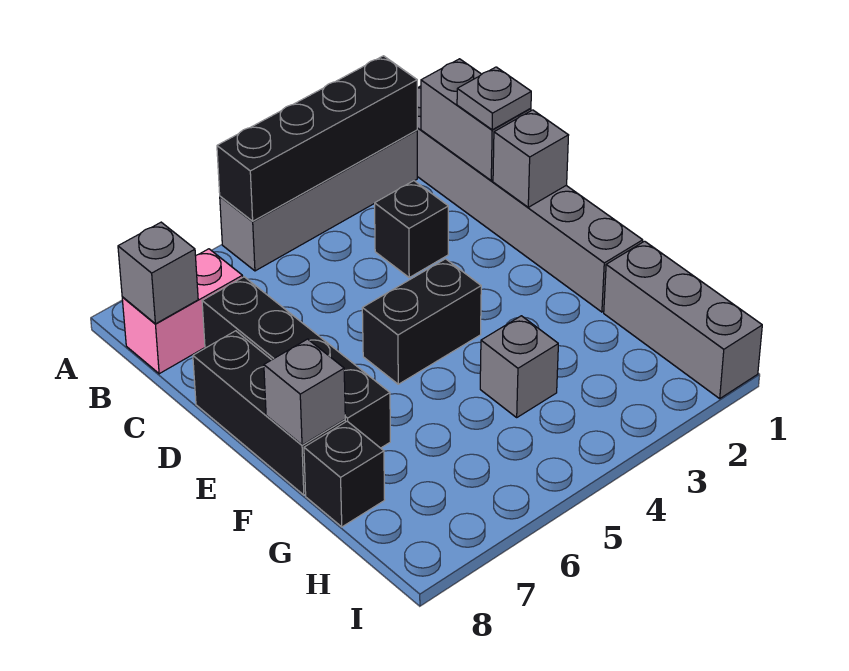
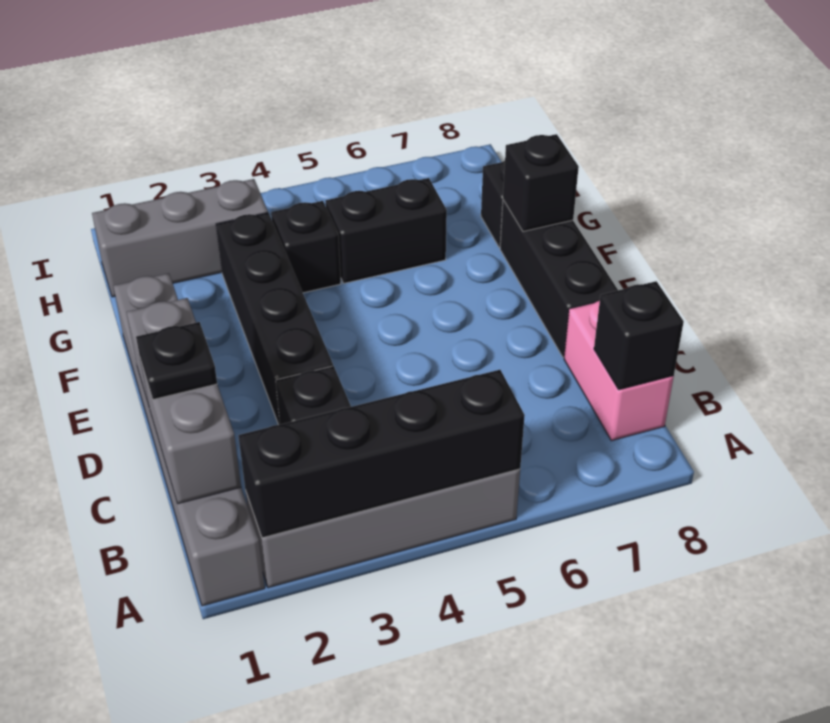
pink 1x2 brick [122,249,243,374] -> pink 1x2 brick turned to [564,301,674,441]
grey 1x1 brick [118,222,198,324] -> black 1x1 brick [594,281,684,390]
grey 1x1 plate [457,67,531,130] -> black 1x1 plate [136,322,217,399]
black 1x4 brick [202,277,390,448] -> black 1x4 brick moved to [216,213,333,425]
black 1x2 brick [362,259,481,384] -> black 1x2 brick moved to [326,178,447,283]
grey 1x1 brick [264,339,345,445] -> black 1x1 brick [503,134,579,231]
grey 1x3 brick [604,241,762,399] -> grey 1x3 brick turned to [92,179,268,297]
grey 1x1 brick [480,316,558,417] -> black 1x1 brick [271,201,341,293]

